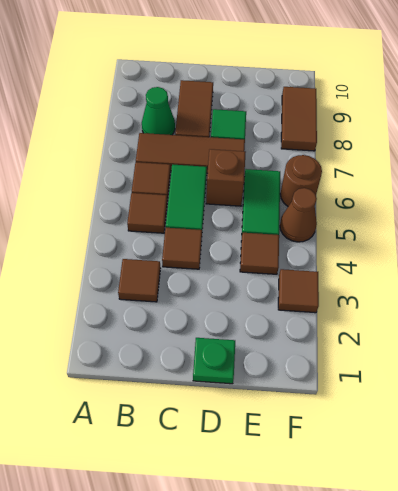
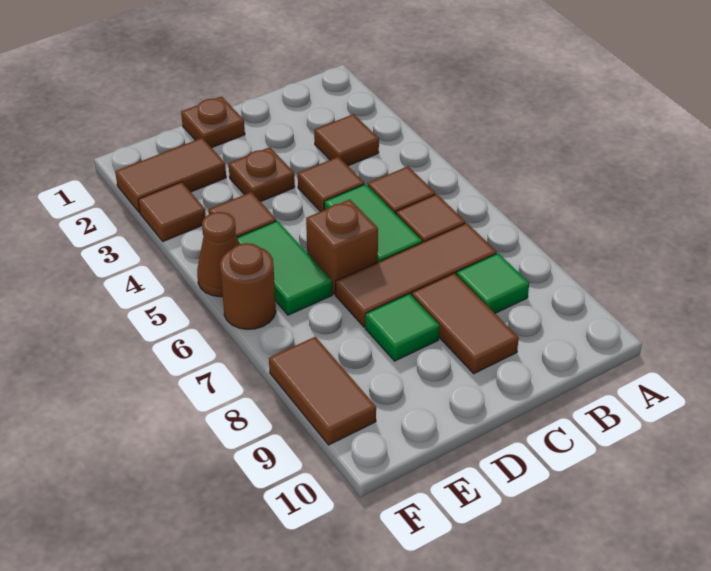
green 1x1 cone [142,87,175,135] -> green 1x1 tile [456,253,529,313]
green 1x1 plate [193,338,235,384] -> brown 1x1 plate [181,96,245,148]
none -> brown 1x1 plate [229,147,295,202]
none -> brown 1x2 tile [115,138,226,213]

